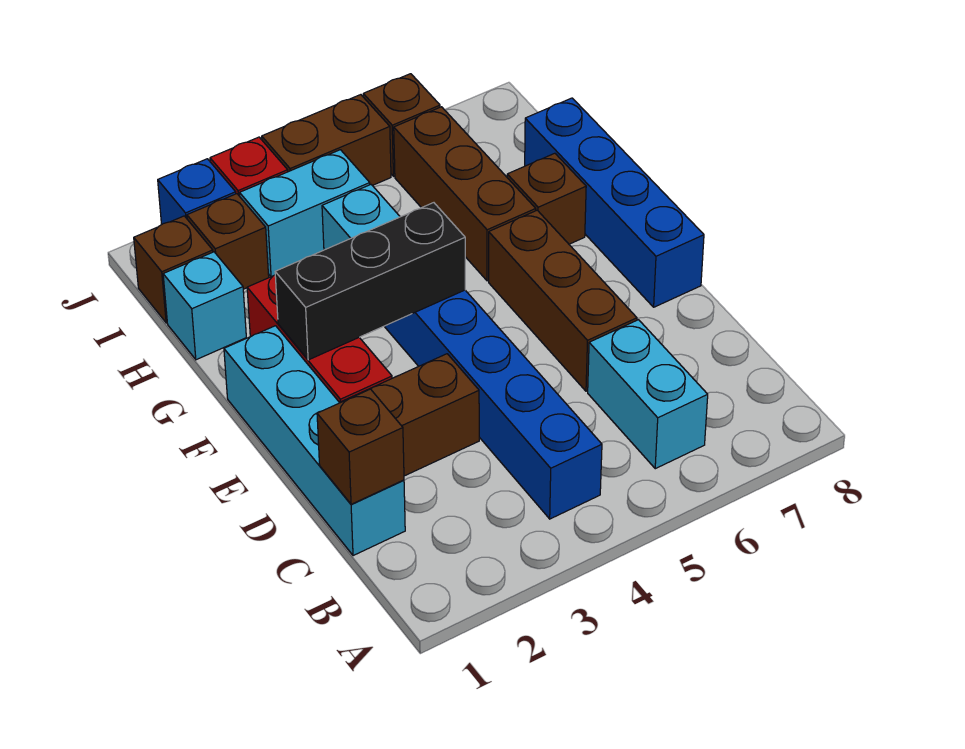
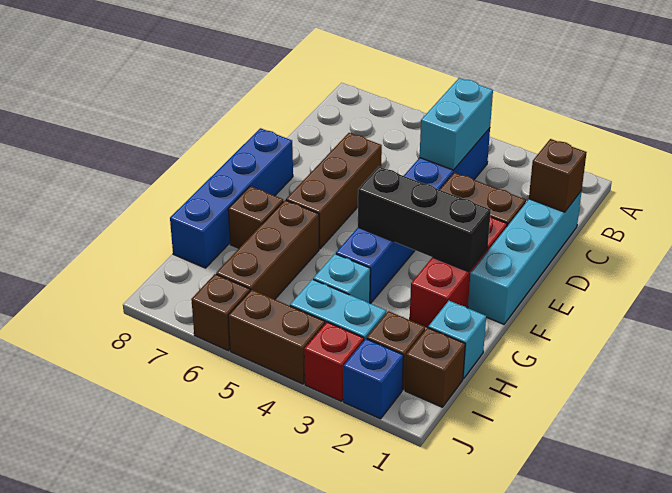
cyan 1x2 brick [588,320,708,469] -> cyan 1x2 brick moved to [420,78,493,170]

